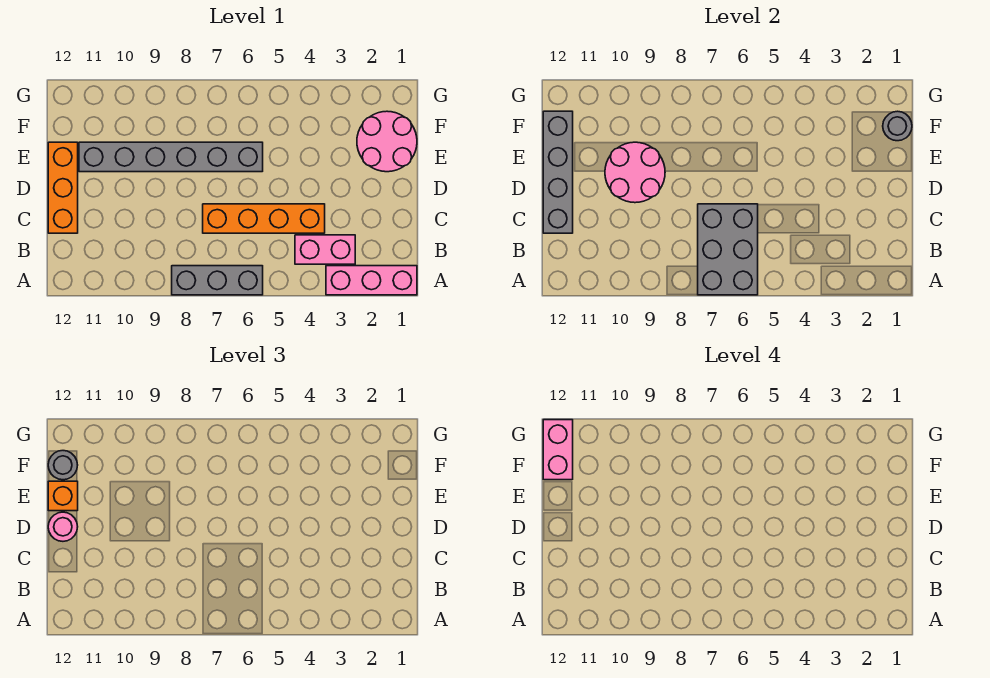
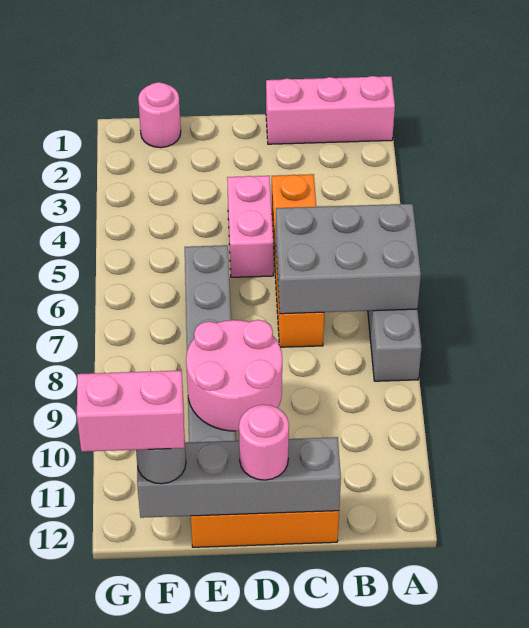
pink 1x3 brick [326,266,417,295] -> pink 1x3 brick turned to [266,76,395,144]
pink 1x2 brick [295,235,355,264] -> pink 1x2 brick moved to [227,176,273,277]
pink 2x2 round brick [357,111,417,172] -> pink 1x1 round brick [138,82,181,148]
orange 1x1 brick [48,481,78,511] -> none
grey 1x1 round brick [883,111,912,141] -> none

